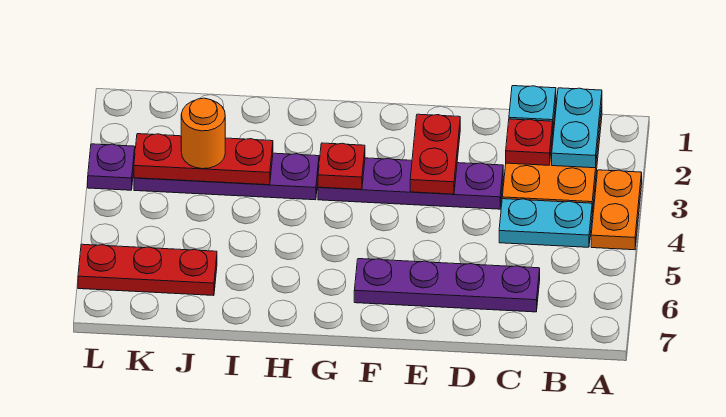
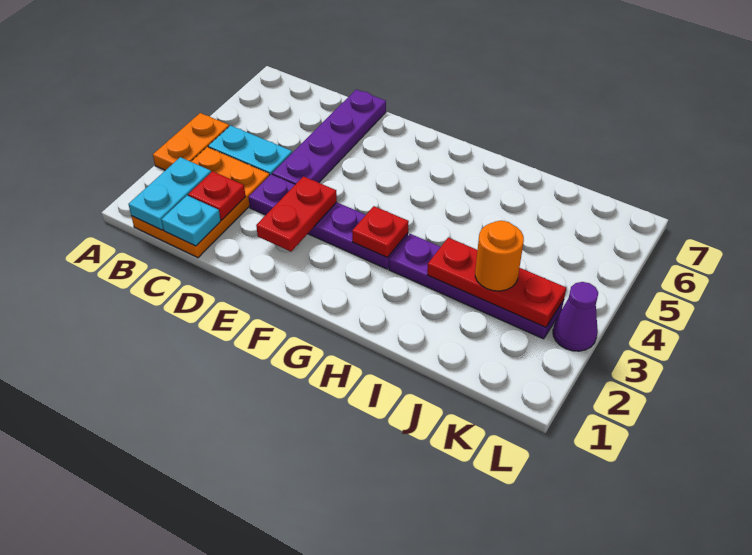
purple 1x4 plate [354,259,540,312] -> purple 1x4 plate turned to [272,90,386,184]
red 1x3 plate [78,244,217,296] -> none
purple 1x1 plate [88,144,135,190] -> purple 1x1 cone [553,282,598,351]

